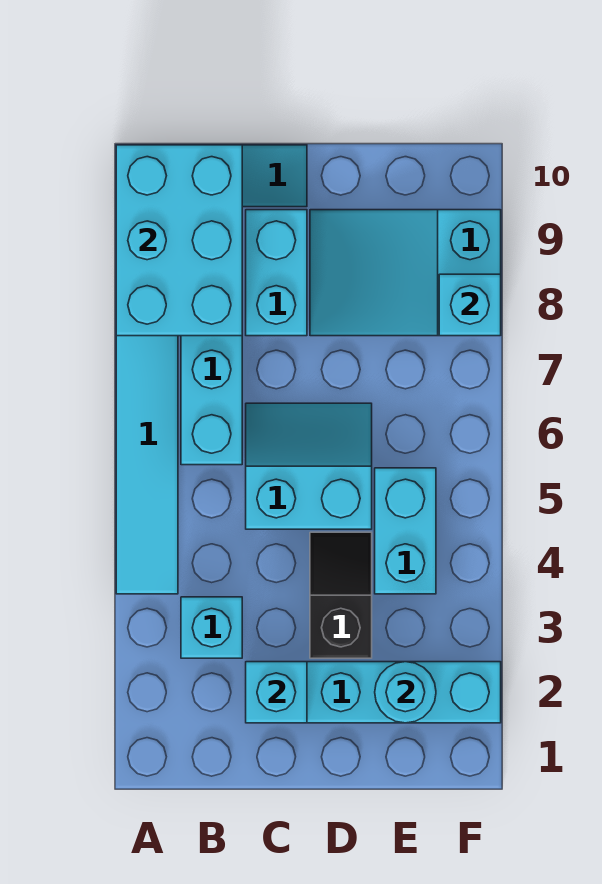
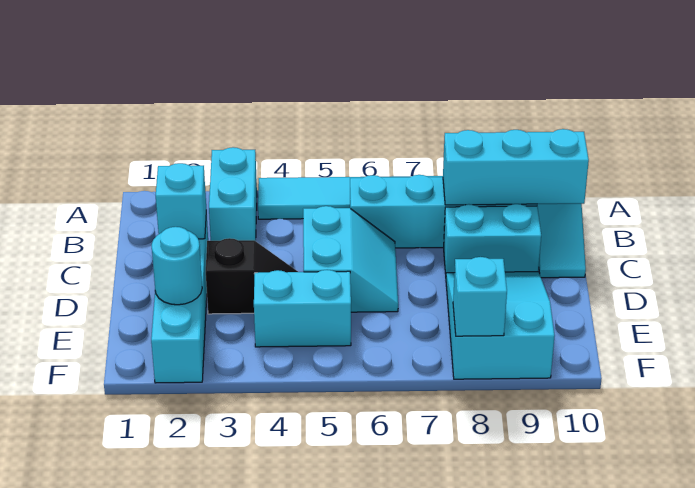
cyan 2x3 brick [116,145,242,336] -> cyan 1x3 brick [443,129,589,205]
cyan 1x1 brick [181,597,242,658] -> cyan 1x2 brick [209,147,257,241]

